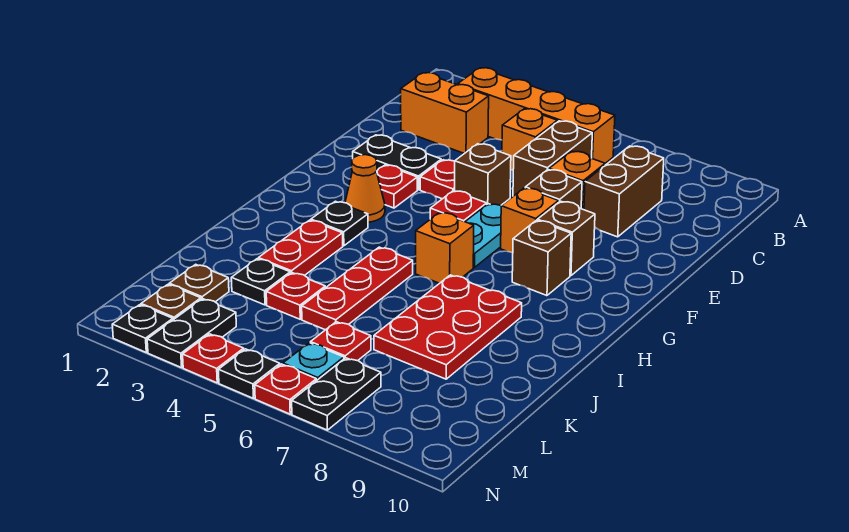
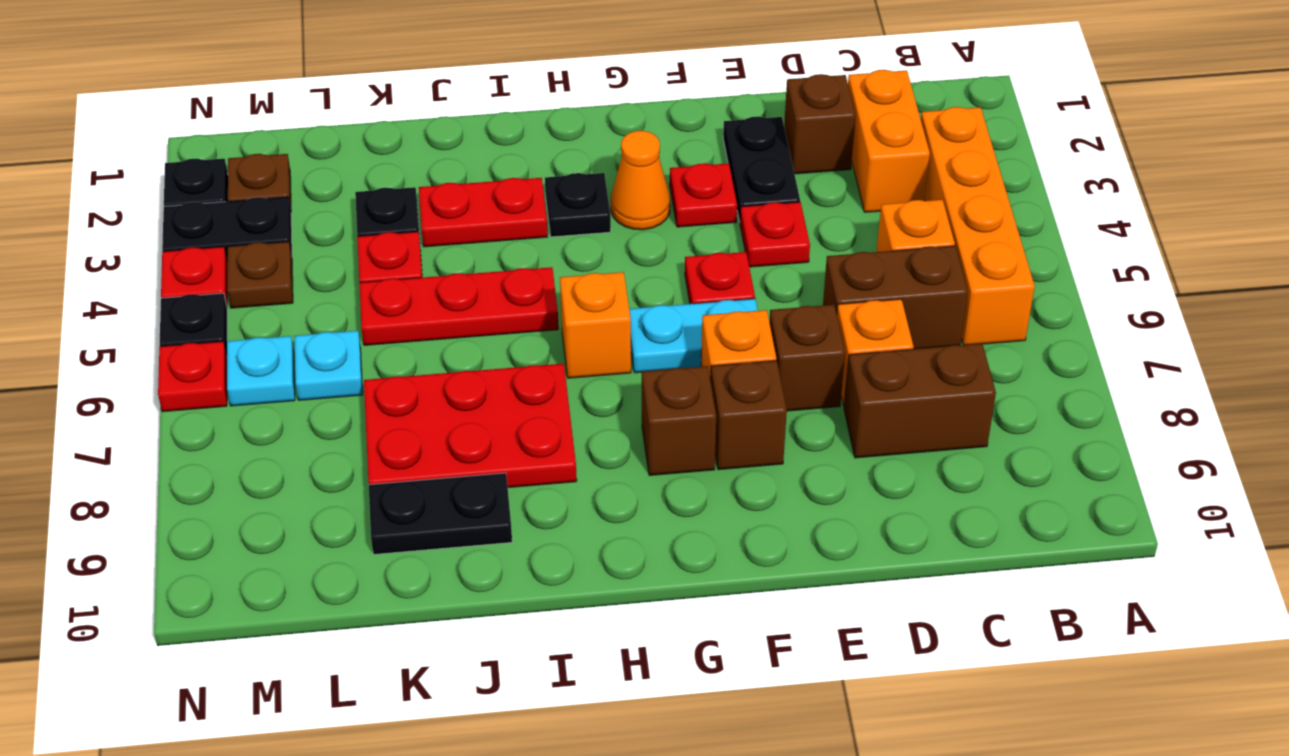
brown 1x1 brick [455,144,511,205] -> brown 1x1 brick moved to [784,74,856,174]
brown 1x1 plate [169,264,229,302] -> brown 1x1 plate moved to [227,242,293,308]
red 1x1 plate [311,322,371,361] -> cyan 1x1 plate [294,331,363,400]
black 1x2 plate [292,358,381,430] -> black 1x2 plate moved to [369,473,512,554]

